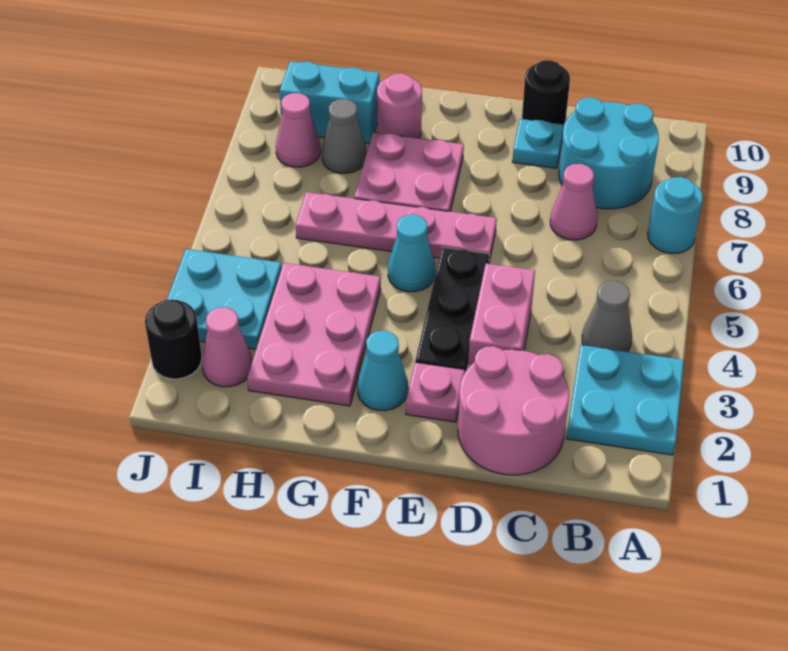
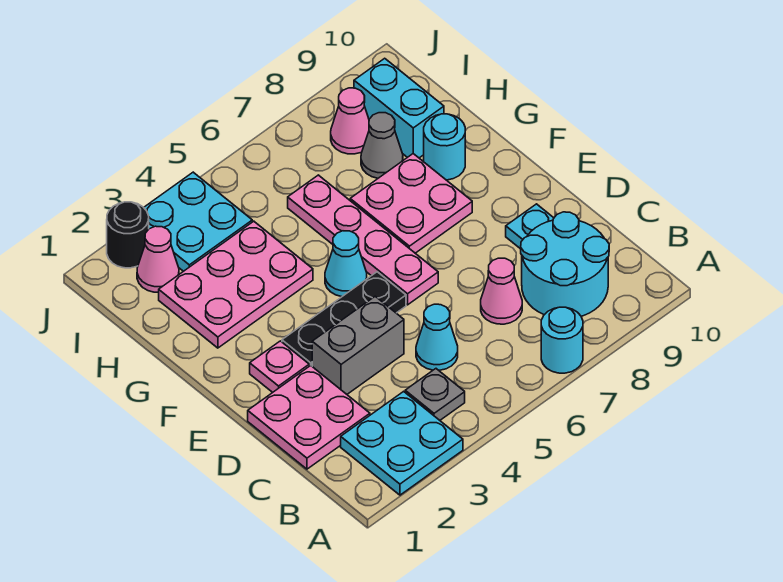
grey 1x1 cone [582,281,632,352] -> grey 1x1 plate [405,369,465,420]
pink 2x2 round brick [458,346,569,475] -> pink 2x2 plate [248,366,370,469]
pink 1x2 brick [468,264,535,368] -> grey 1x2 brick [312,296,404,394]
black 1x1 round brick [522,60,570,124] -> none
cyan 1x1 cone [357,331,408,411] -> cyan 1x1 cone moved to [416,304,458,370]
pink 1x1 round brick [377,73,422,138] -> cyan 1x1 round brick [424,114,465,180]

